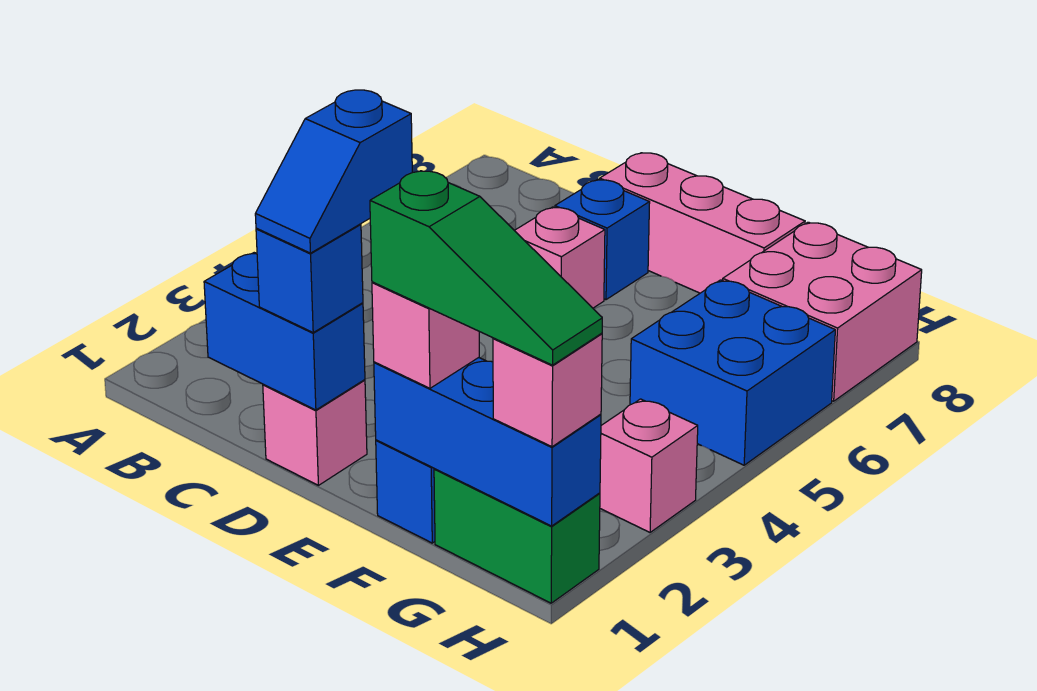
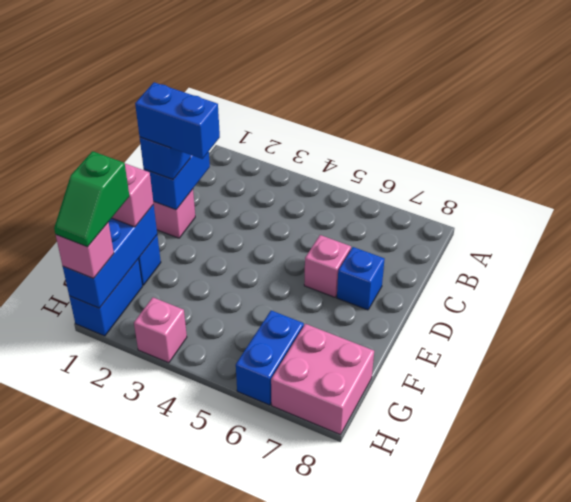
blue 1x2 slope [255,90,412,253] -> blue 1x2 brick [135,82,220,159]
pink 1x3 brick [600,153,805,293] -> none
green 1x3 slope [370,171,602,365] -> green 1x2 slope [54,151,129,247]
green 1x2 brick [434,469,600,603] -> blue 1x2 brick [69,259,143,336]
blue 2x2 brick [630,280,835,465] -> blue 1x2 brick [236,311,304,405]

